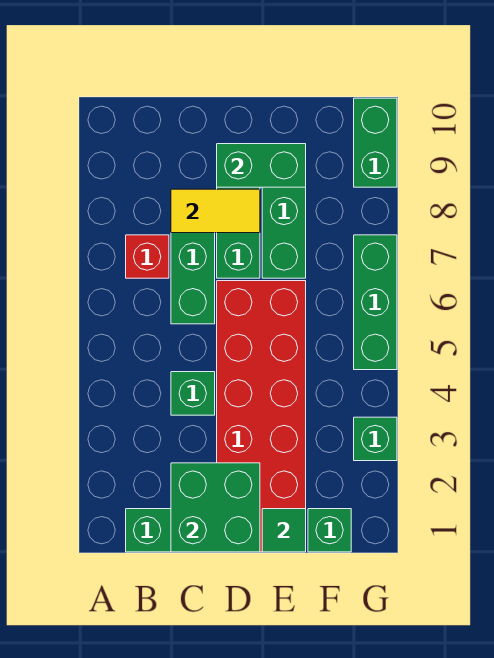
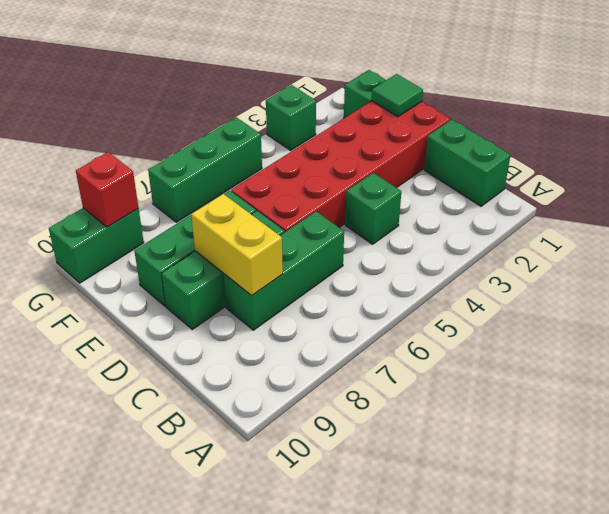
red 1x1 brick [126,235,169,278] -> red 1x1 brick moved to [76,152,139,227]
green 2x2 brick [171,463,260,552] -> none
yellow 1x2 tile [171,189,260,233] -> yellow 1x2 brick [191,194,283,296]
green 1x2 brick [217,144,306,187] -> none

